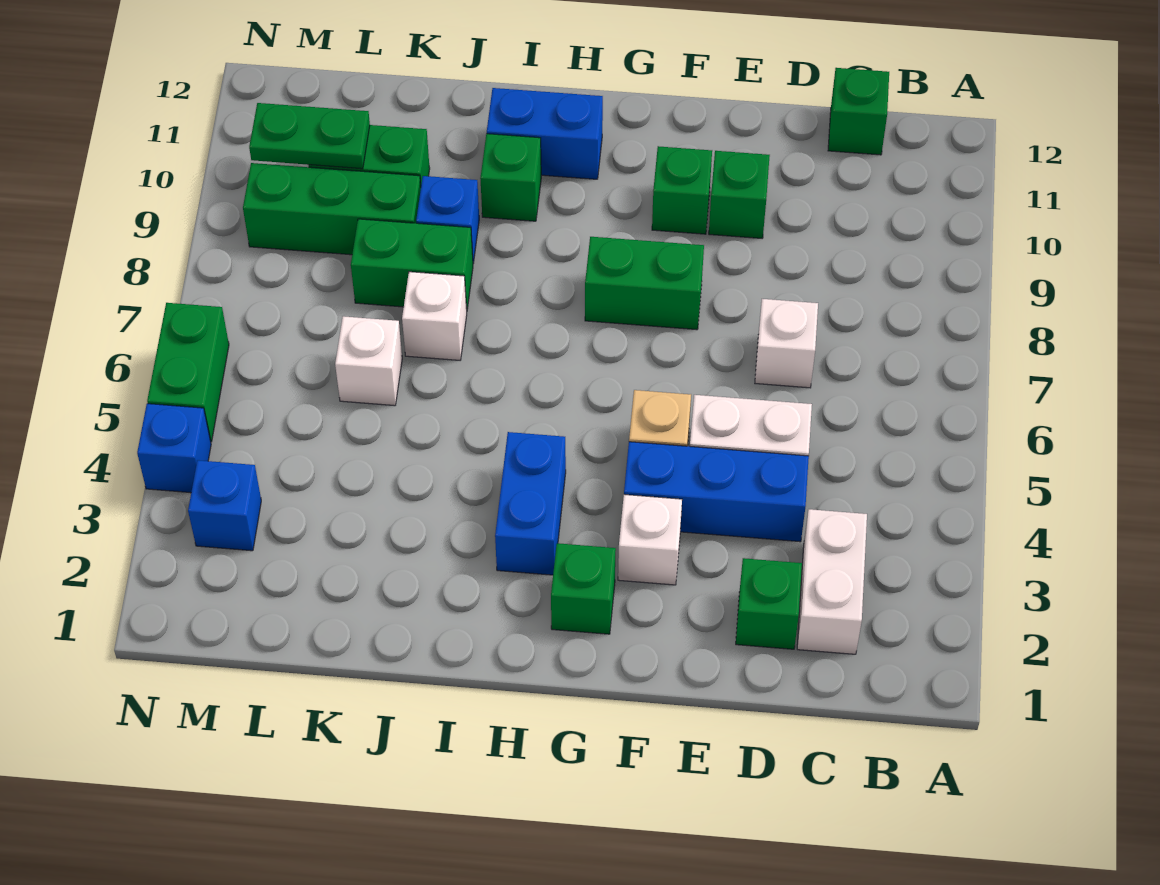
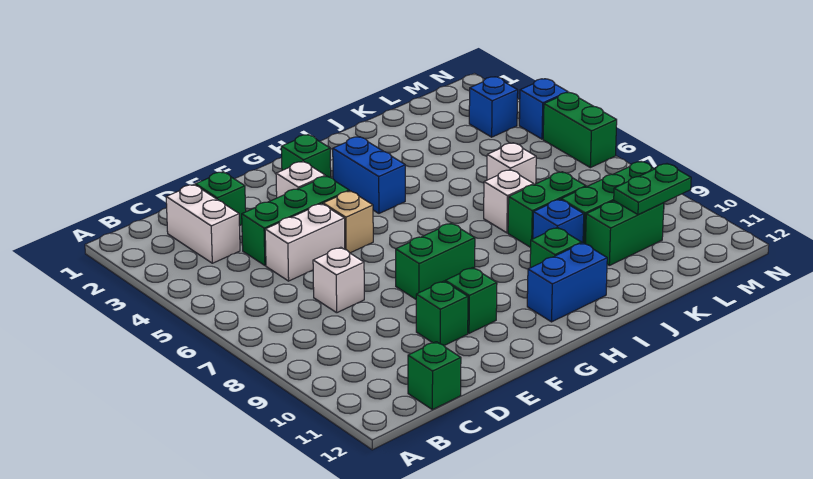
blue 1x3 brick [624,442,809,542] -> green 1x3 brick [242,176,349,265]

